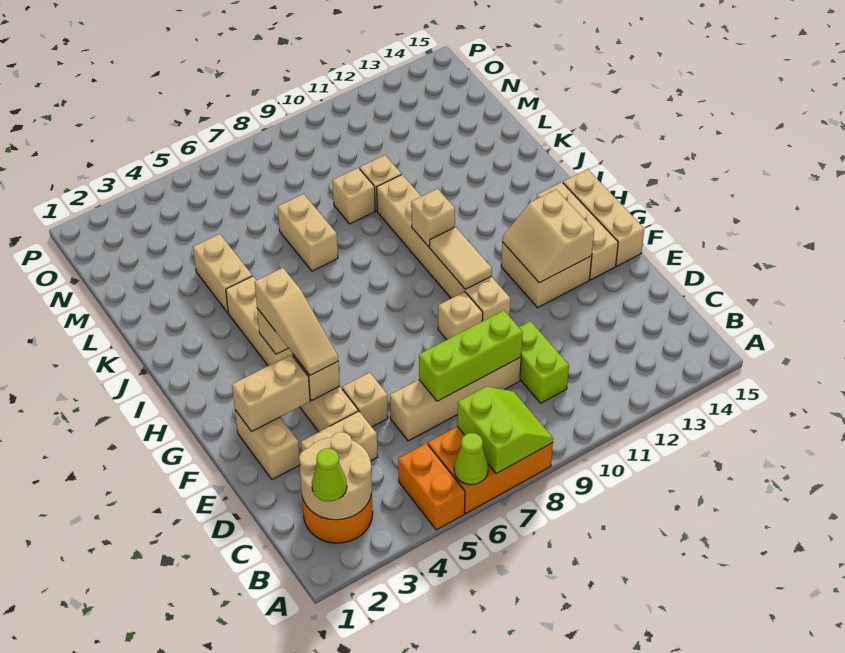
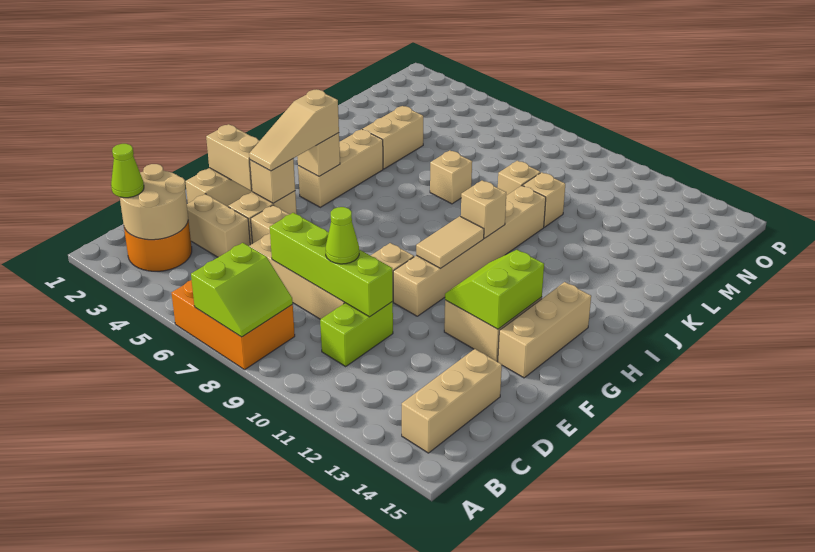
orange 1x2 brick [398,443,465,530] -> none
lime 1x1 cone [454,433,488,485] -> lime 1x1 cone moved to [326,207,359,264]
lime 1x3 brick [419,310,523,401] -> lime 1x4 brick [270,213,393,317]
tan 2x2 slope [502,190,594,283] -> lime 2x2 slope [445,250,544,329]
tan 1x3 brick [563,169,644,266] -> tan 1x3 brick moved to [402,349,502,453]
tan 1x2 brick [278,194,338,271] -> tan 1x1 brick [430,150,472,204]

